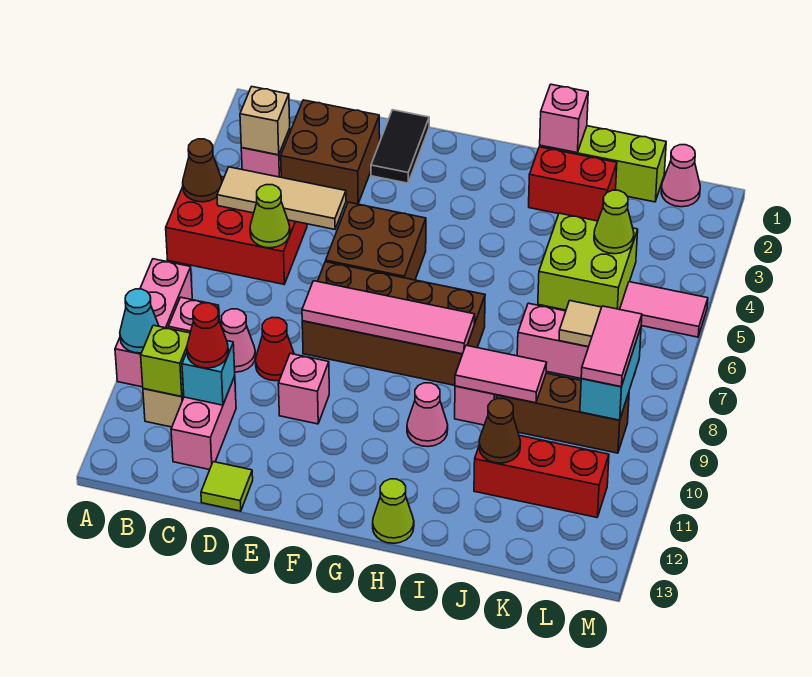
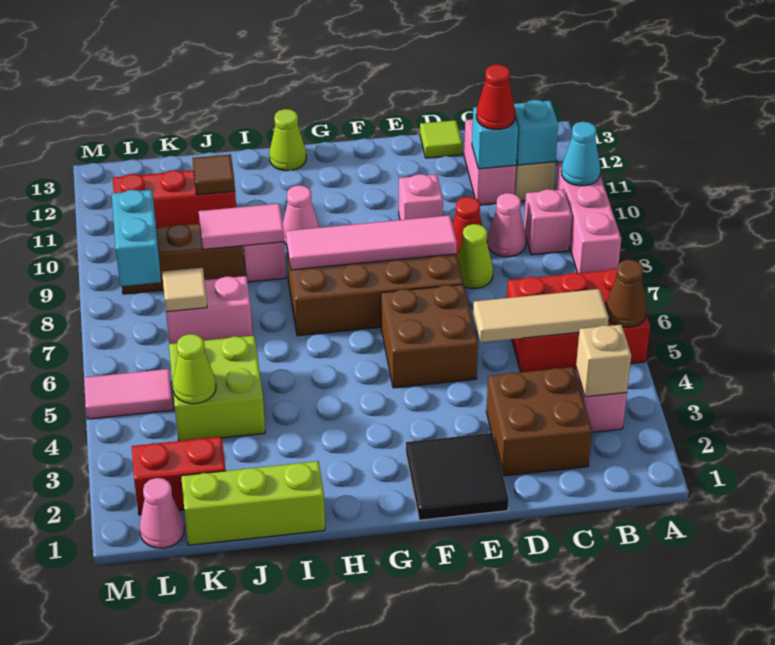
lime 1x1 brick [141,325,190,397] -> cyan 1x1 brick [514,100,558,165]
lime 1x1 cone [250,185,290,248] -> lime 1x1 cone moved to [457,224,493,288]
black 1x2 tile [371,110,429,183] -> black 2x2 tile [406,433,509,520]
pink 1x1 brick [540,84,588,153] -> none
red 1x2 brick [529,147,617,221] -> red 1x2 brick moved to [132,437,226,515]
brown 1x1 cone [479,399,521,463] -> brown 1x1 tile [193,154,235,195]
pink 1x2 tile [581,306,642,387] -> none

